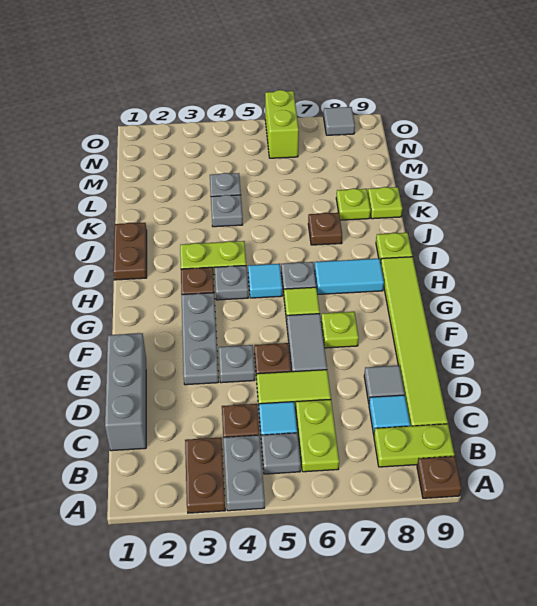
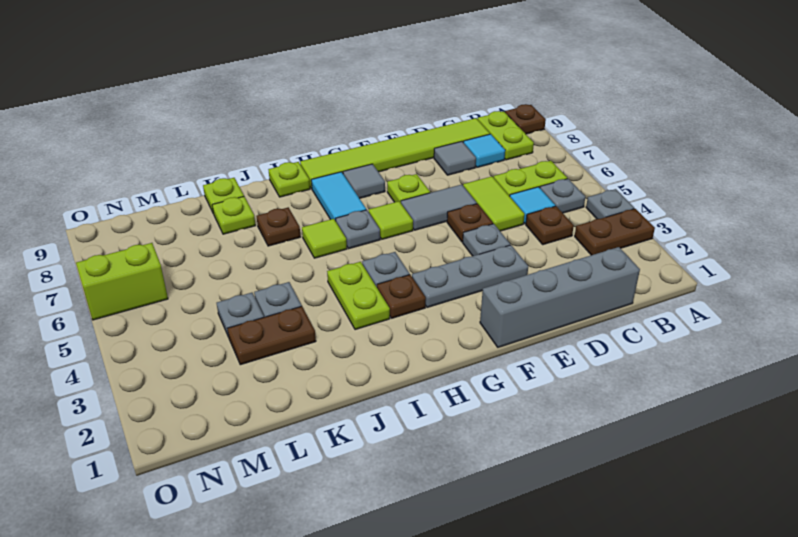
grey 1x2 plate [223,435,265,511] -> grey 1x1 plate [586,189,634,219]
grey 1x3 brick [105,333,146,451] -> grey 1x4 brick [480,247,640,347]
cyan 1x1 tile [248,264,282,298] -> none
brown 1x2 plate [113,223,147,280] -> brown 1x2 plate moved to [227,306,316,365]
none -> lime 1x1 tile [302,219,347,258]
grey 1x1 tile [324,107,355,135] -> grey 1x1 tile moved to [343,164,385,198]

